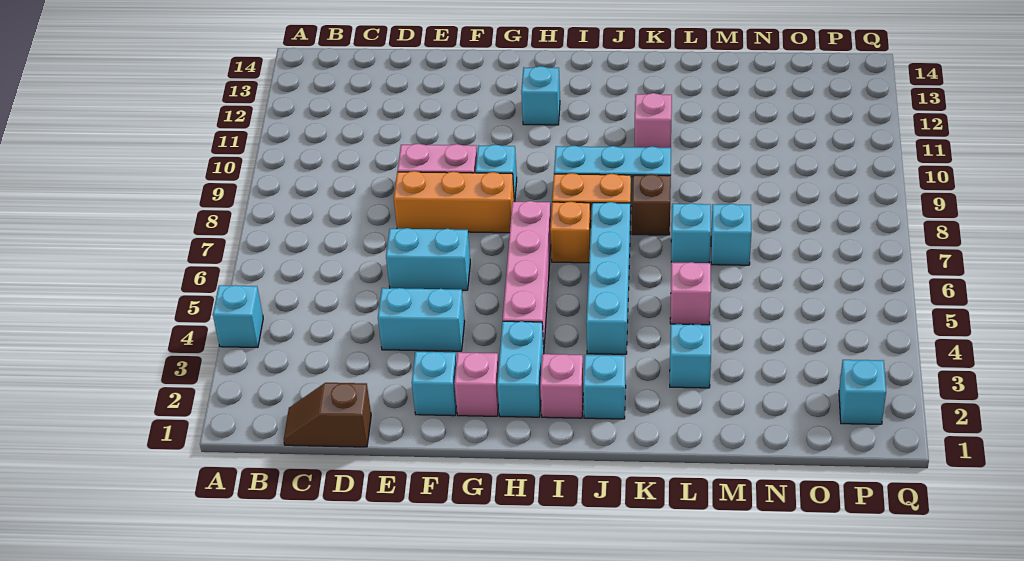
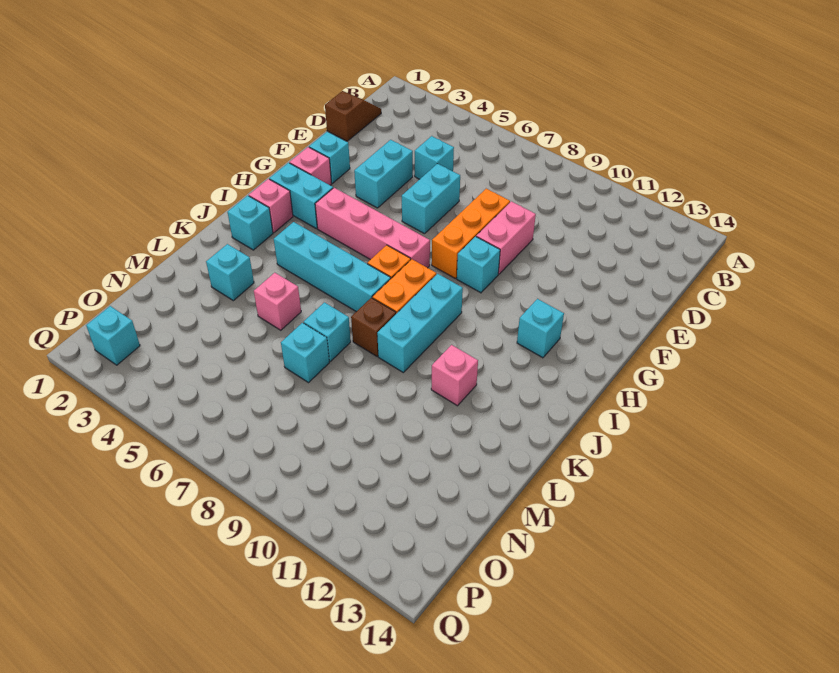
cyan 1x1 brick [213,285,263,347] -> cyan 1x1 brick moved to [415,136,454,179]

